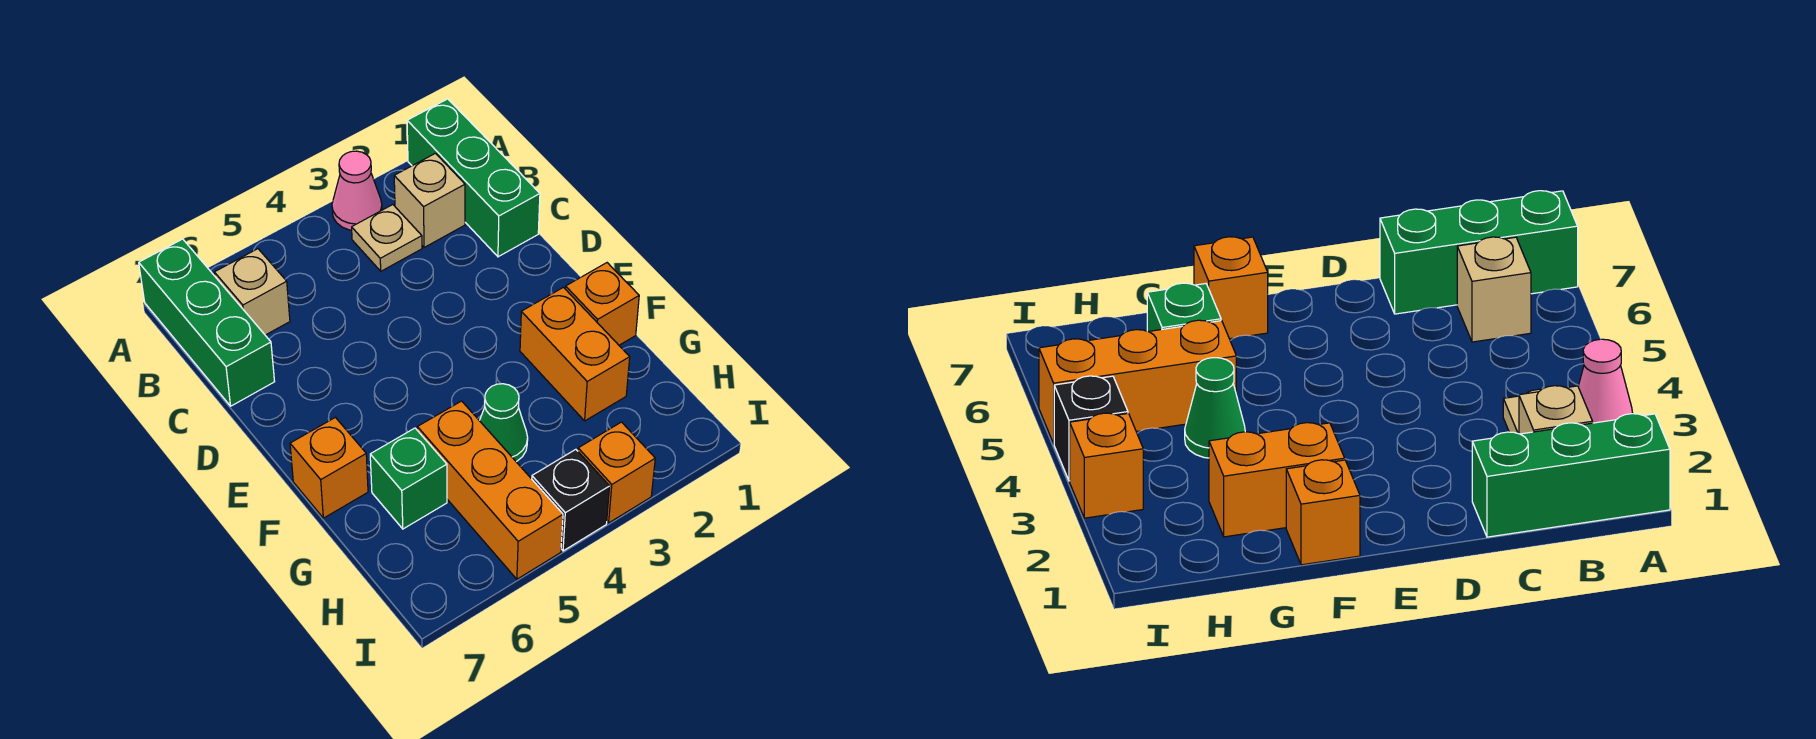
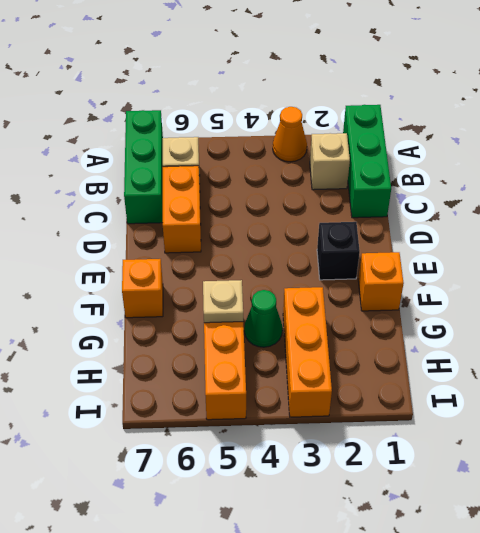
pink 1x1 cone [332,151,382,230] -> orange 1x1 cone [273,107,307,162]
tan 1x1 plate [352,205,422,271] -> tan 1x1 plate moved to [203,280,243,323]
orange 1x2 brick [520,287,630,421] -> orange 1x2 brick moved to [163,166,201,253]
green 1x1 brick [370,428,447,529] -> none
orange 1x1 brick [578,422,655,523] -> orange 1x3 brick [283,287,332,417]
black 1x1 brick [532,449,610,551] -> black 1x1 brick moved to [317,222,360,280]

